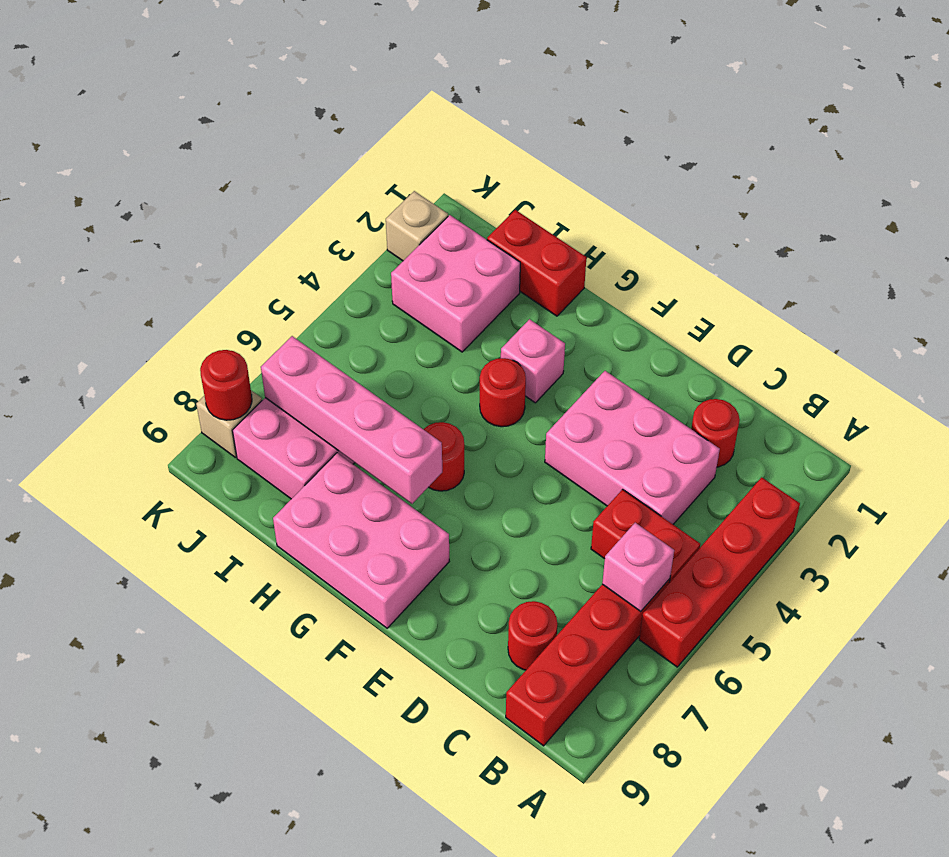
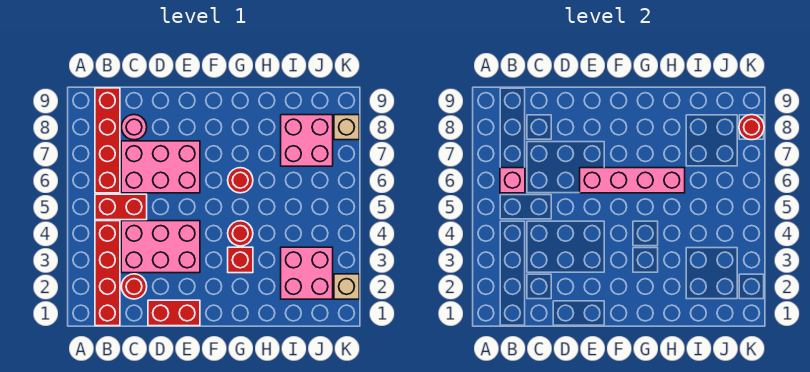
red 1x4 brick [639,477,800,667] -> red 1x4 brick moved to [95,221,120,326]
red 1x1 round brick [508,601,557,670] -> pink 1x1 round brick [121,115,147,140]
pink 2x3 brick [273,453,449,628] -> pink 2x3 brick moved to [121,141,200,193]
pink 1x1 brick [501,319,565,403] -> red 1x1 brick [228,247,253,273]
pink 1x4 brick [261,336,442,504] -> pink 1x4 brick moved to [580,168,685,193]
red 1x2 brick [487,210,586,316] -> red 1x2 brick moved to [148,300,200,326]

